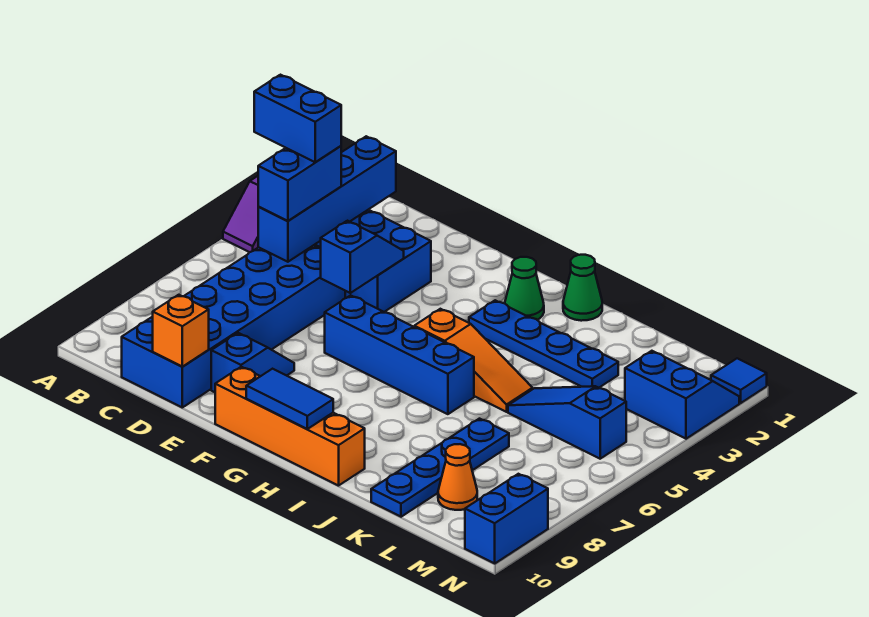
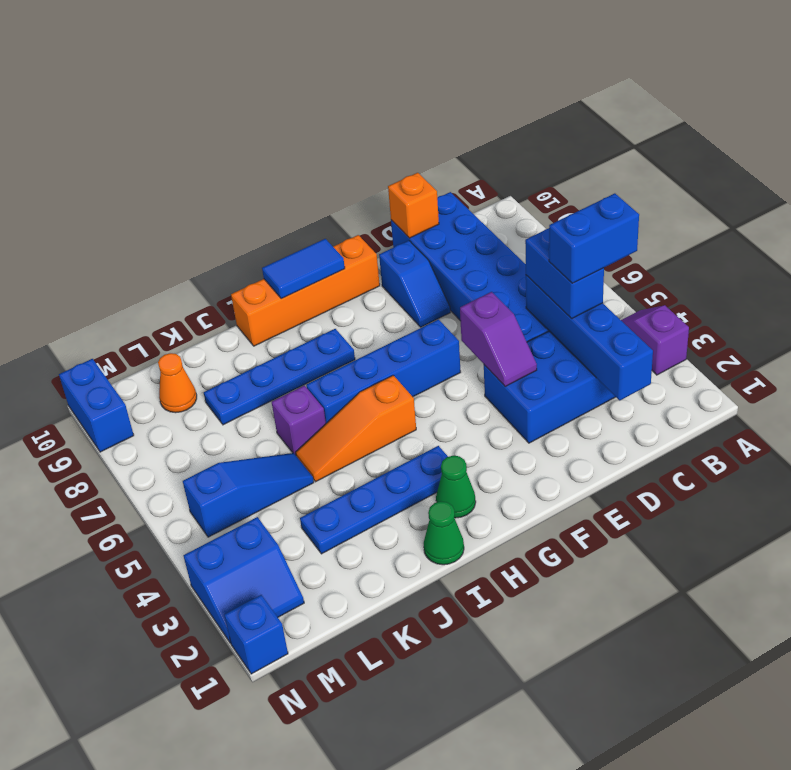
blue 1x2 slope [321,221,404,293] -> purple 1x2 slope [460,292,537,386]
none -> purple 1x1 brick [272,385,326,455]
blue 1x4 plate [371,419,509,517] -> blue 1x4 plate turned to [204,329,355,425]
blue 1x1 tile [711,358,767,403] -> blue 1x1 brick [224,595,288,674]

